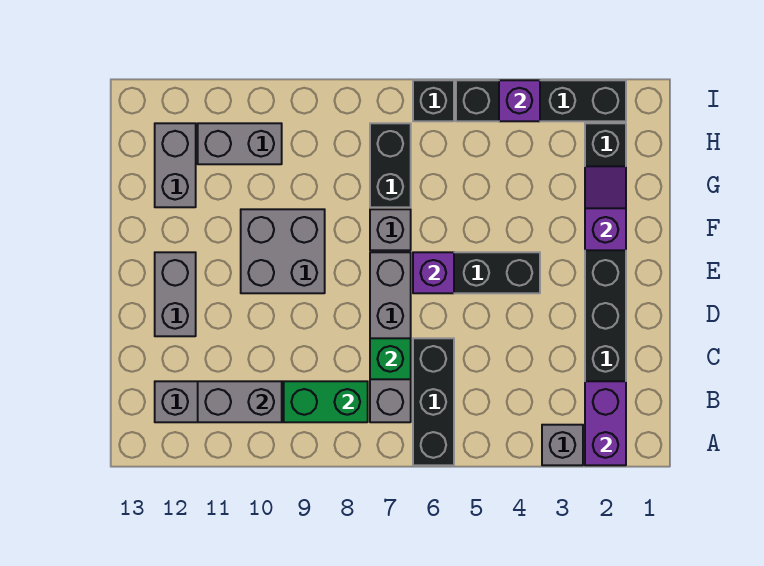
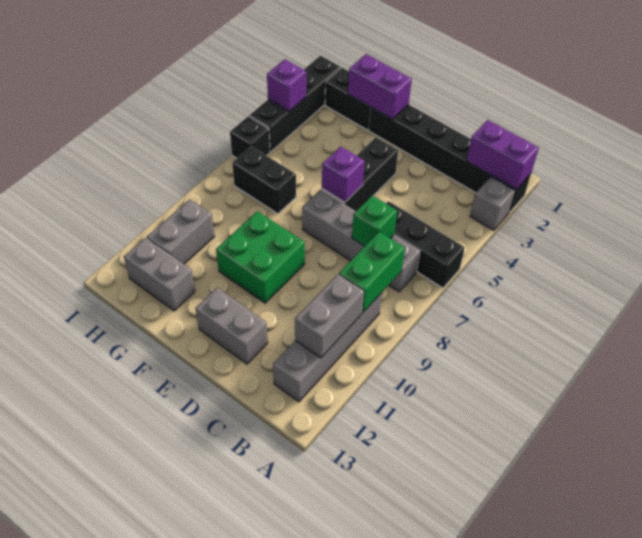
grey 2x2 brick [241,209,325,293] -> green 2x2 brick [216,211,305,303]
purple 1x2 slope [585,166,626,250] -> purple 1x2 brick [348,54,412,119]
grey 1x1 brick [370,209,411,250] -> none

